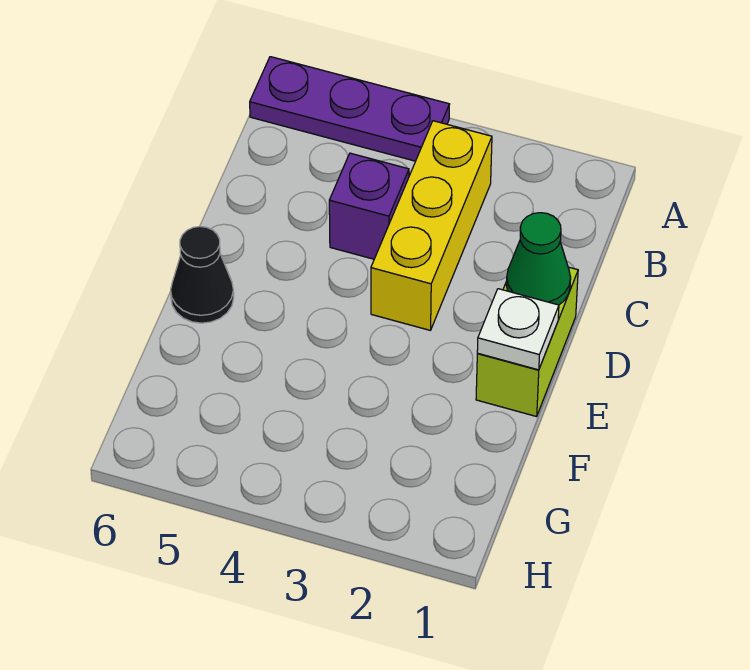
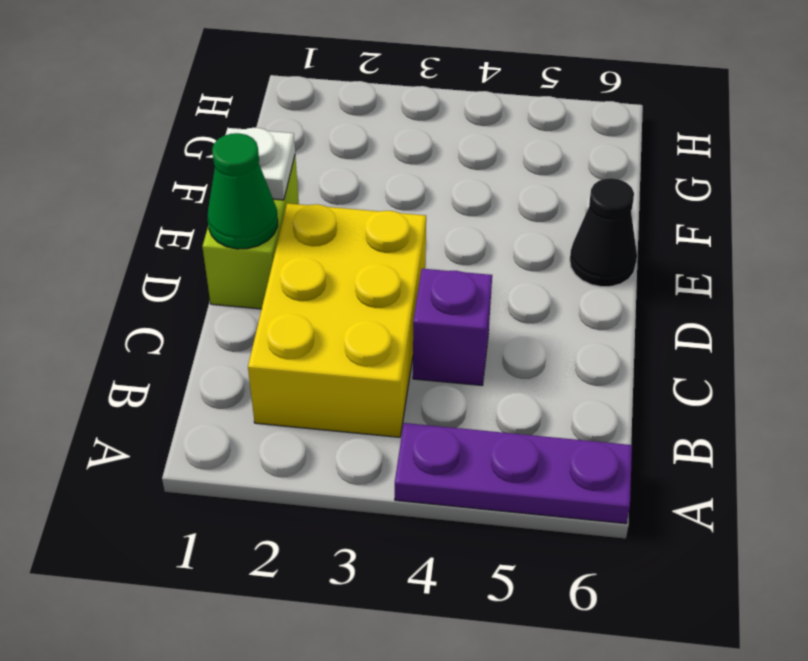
yellow 1x3 brick [371,121,492,330] -> yellow 2x3 brick [248,203,426,437]

